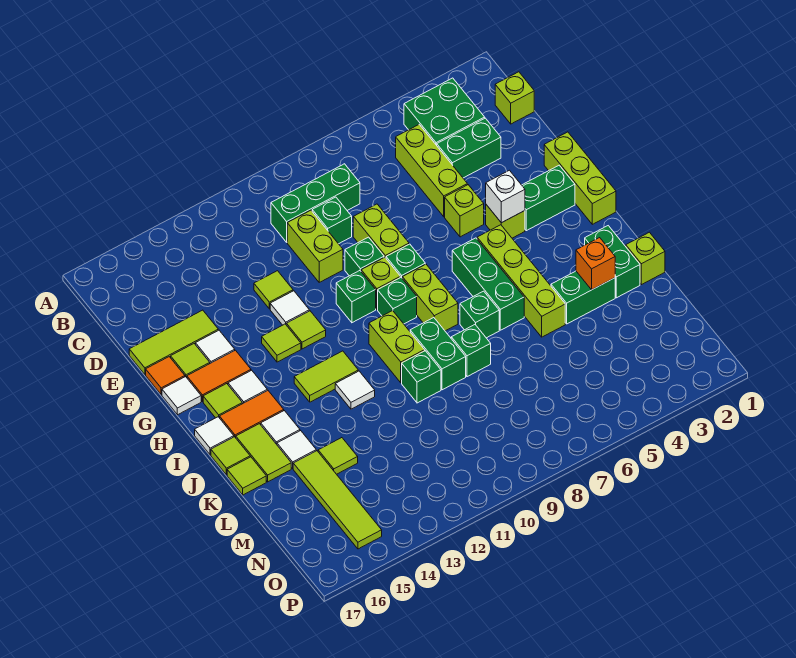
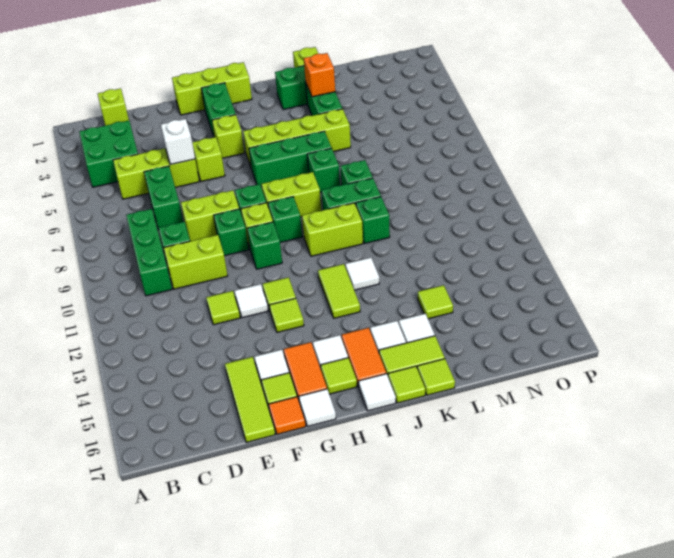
green 1x2 brick [437,118,501,178] -> green 1x2 brick moved to [144,166,183,230]
white 1x1 brick [486,170,525,223] -> white 1x1 brick moved to [161,119,195,165]
lime 1x4 tile [293,451,382,549] -> none

